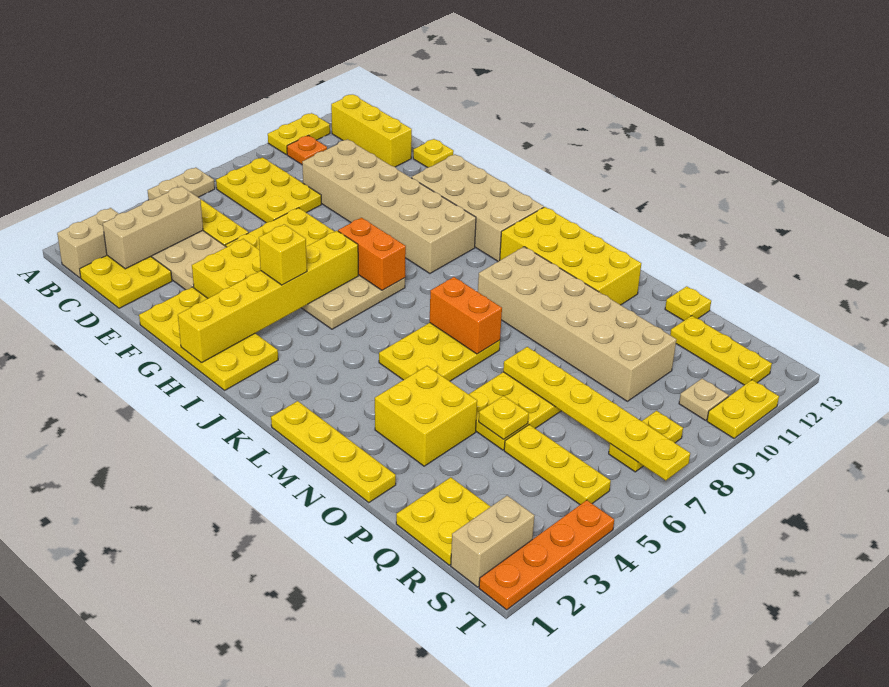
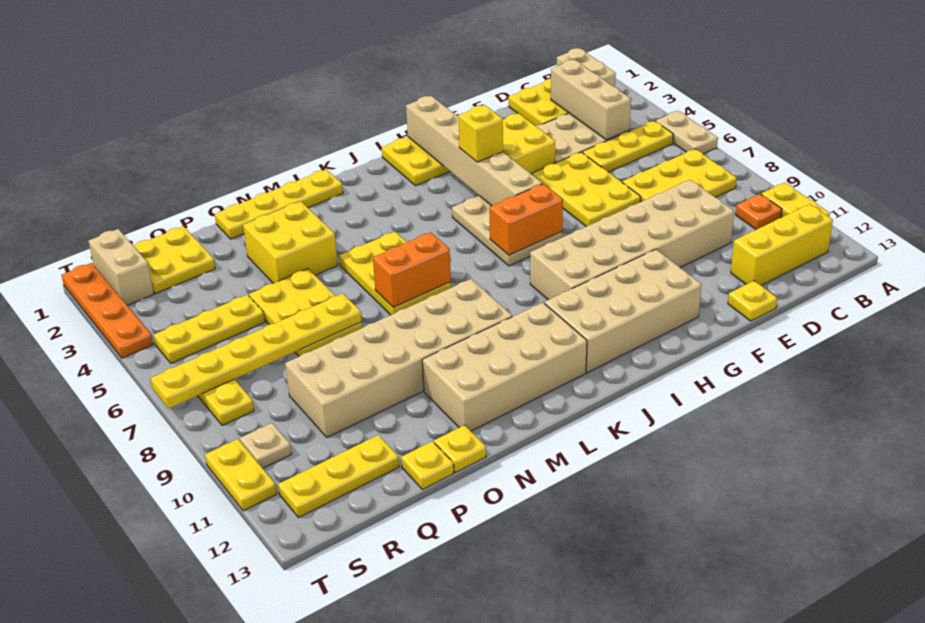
yellow 1x6 brick [178,231,358,363] -> tan 1x6 brick [406,96,542,206]
yellow 2x4 brick [500,207,641,305] -> tan 2x4 brick [422,303,587,431]
yellow 1x1 plate [479,396,529,439] -> yellow 1x1 plate moved to [434,425,486,473]

